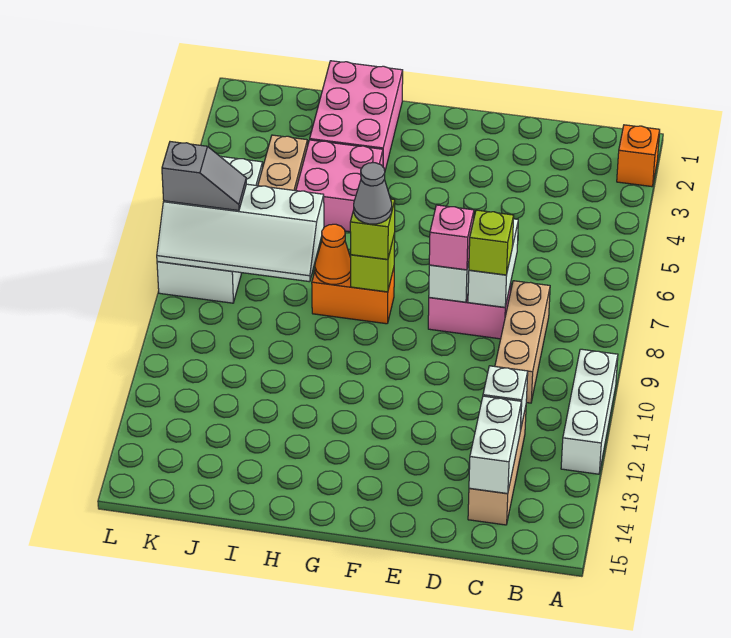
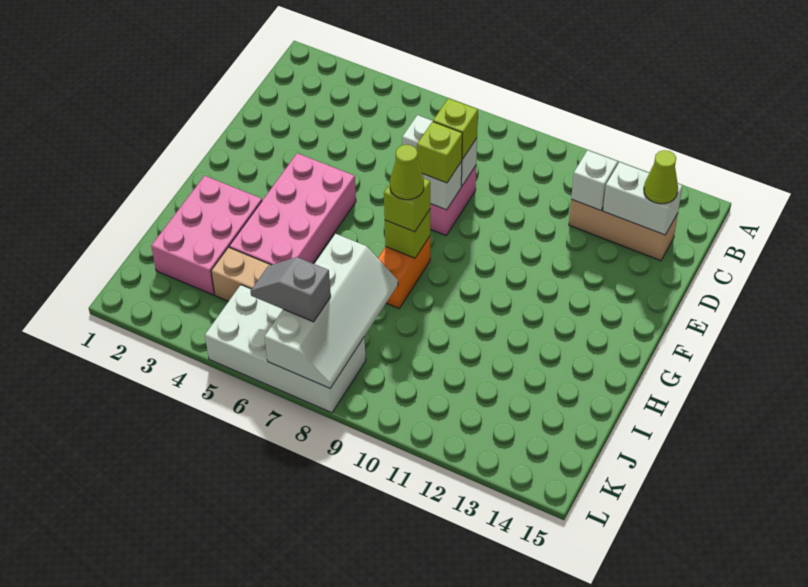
orange 1x1 brick [617,125,660,187] -> none
white 1x3 brick [561,349,618,474] -> none
tan 1x3 brick [495,281,550,403] -> none
none -> lime 1x1 cone [644,150,678,204]
pink 1x1 brick [429,205,474,270] -> lime 1x1 brick [417,122,462,183]
grey 1x1 cone [354,163,392,224] -> lime 1x1 cone [390,145,424,200]
pink 2x3 brick [310,61,403,171] -> pink 2x3 brick turned to [151,176,262,295]
pink 2x2 brick [296,140,383,232] -> pink 2x4 brick [229,153,356,265]
orange 1x1 cone [315,224,351,284] -> none
grey 1x2 slope [162,142,246,211] -> grey 1x2 slope turned to [251,257,331,322]

